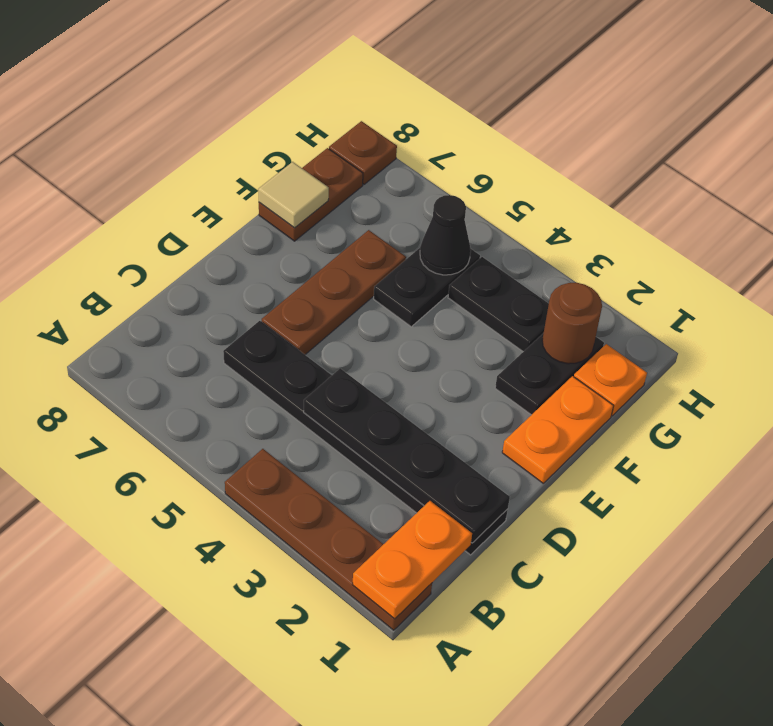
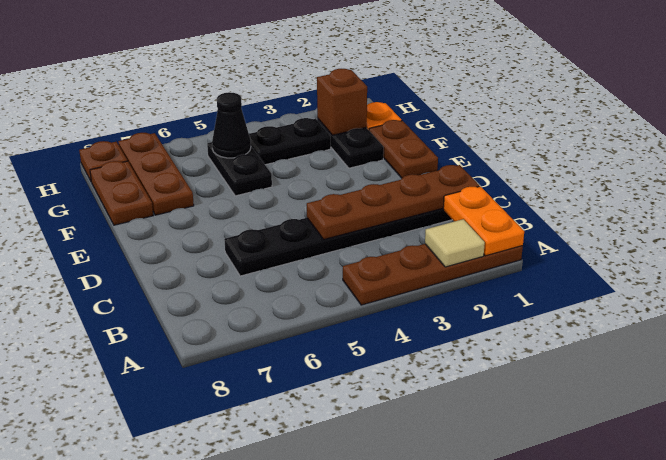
black 1x4 plate [304,368,510,543] -> brown 1x4 plate [307,165,479,240]
brown 1x3 plate [262,230,406,355] -> brown 1x3 plate moved to [118,133,194,215]
orange 1x2 plate [502,376,614,483] -> brown 1x2 plate [369,120,438,178]
tan 1x1 tile [258,162,329,228] -> tan 1x1 tile moved to [425,219,485,267]
brown 1x1 round brick [542,283,602,364] -> brown 1x1 brick [317,69,367,135]

